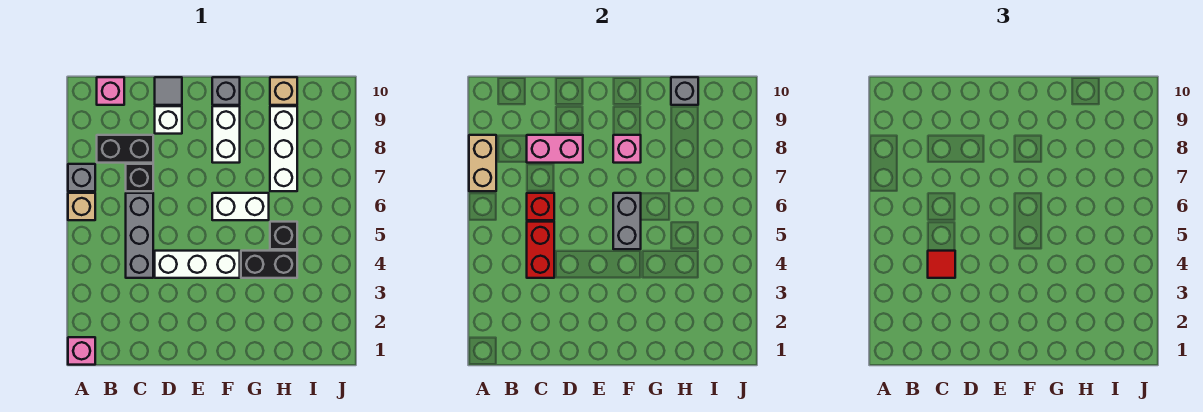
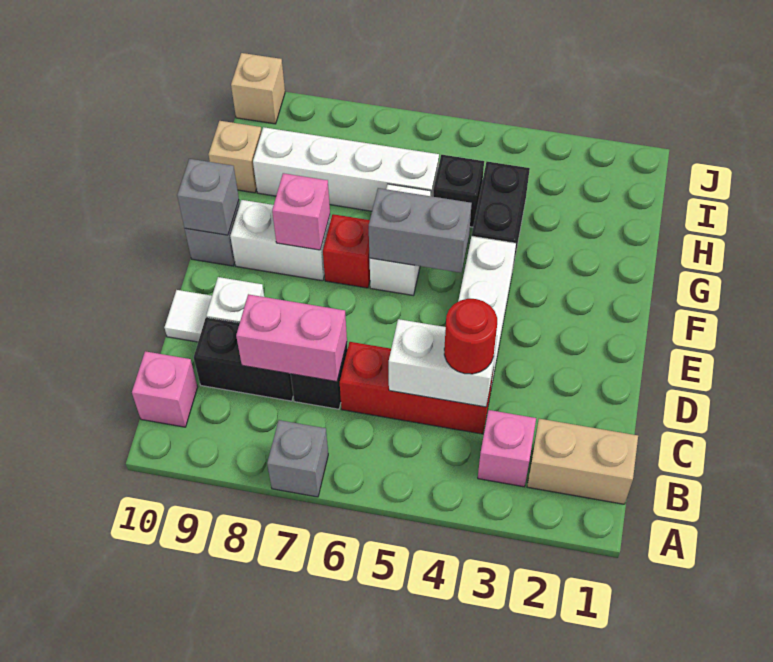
pink 1x1 brick [68,337,95,365] -> pink 1x1 brick moved to [478,410,536,487]
tan 1x1 brick [68,193,95,220] -> tan 1x1 brick moved to [231,53,285,124]
tan 1x2 brick [469,135,496,191] -> tan 1x2 brick moved to [527,419,638,504]
black 1x2 brick [97,135,153,163] -> black 1x2 brick turned to [194,318,293,401]
grey 1x3 brick [126,193,153,278] -> red 1x3 brick [340,342,493,434]
red 1x2 brick [527,222,554,278] -> white 1x2 brick [389,319,497,407]
red 1x1 tile [928,251,955,278] -> red 1x1 round brick [444,299,497,374]
red 1x1 brick [527,193,554,220] -> red 1x1 brick moved to [323,214,370,288]
pink 1x2 brick [527,135,583,163] -> pink 1x2 brick turned to [236,294,347,382]
grey 1x1 tile [155,77,182,105] -> white 1x1 tile [164,290,212,342]
white 1x3 brick [270,106,297,191] -> white 1x4 brick [253,127,439,211]
grey 1x1 brick [671,77,698,105] -> grey 1x1 brick moved to [177,159,239,235]

